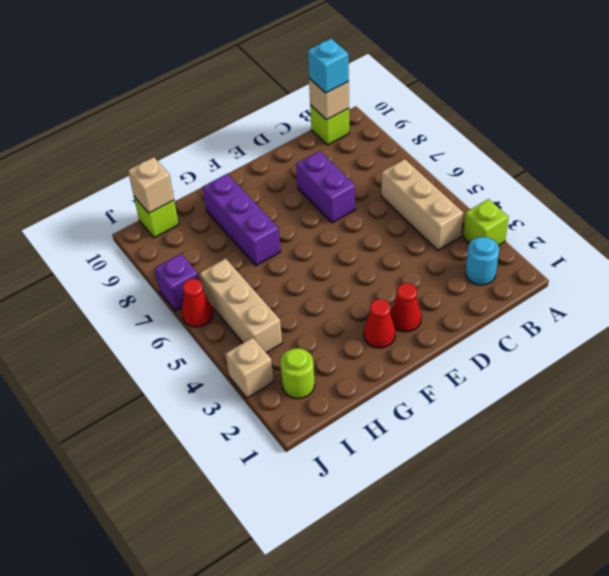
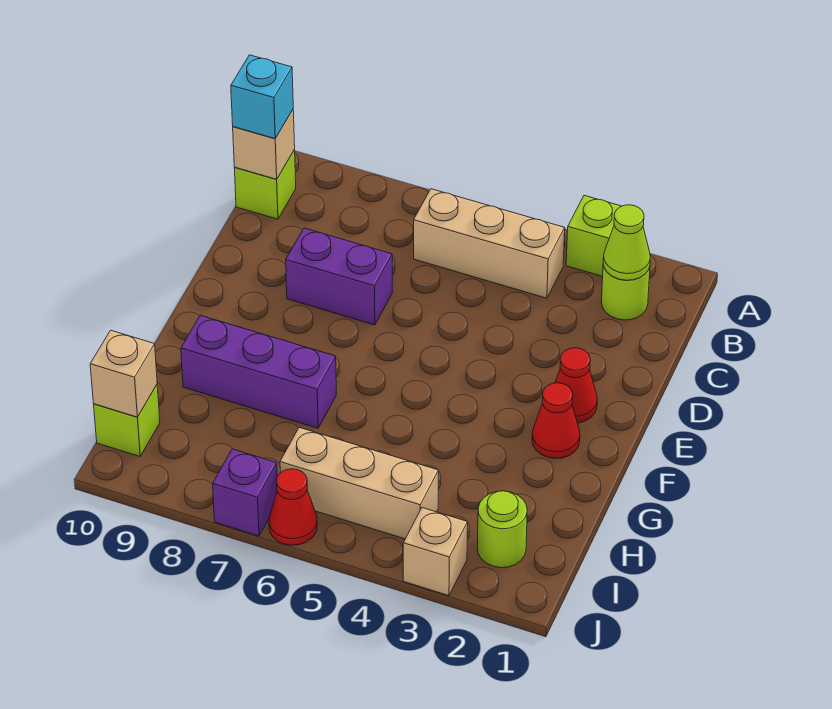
cyan 1x1 round brick [465,237,499,285] -> lime 1x1 round brick [601,264,650,320]
none -> lime 1x1 cone [603,205,651,280]

